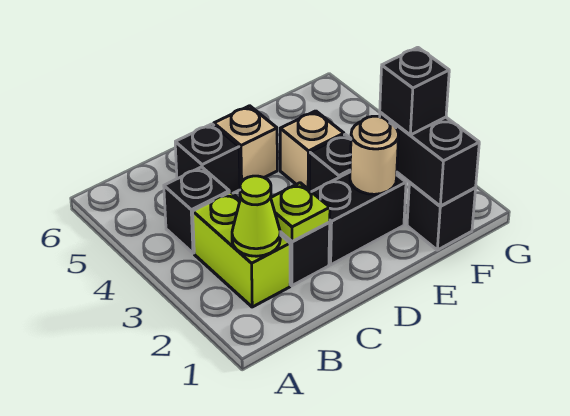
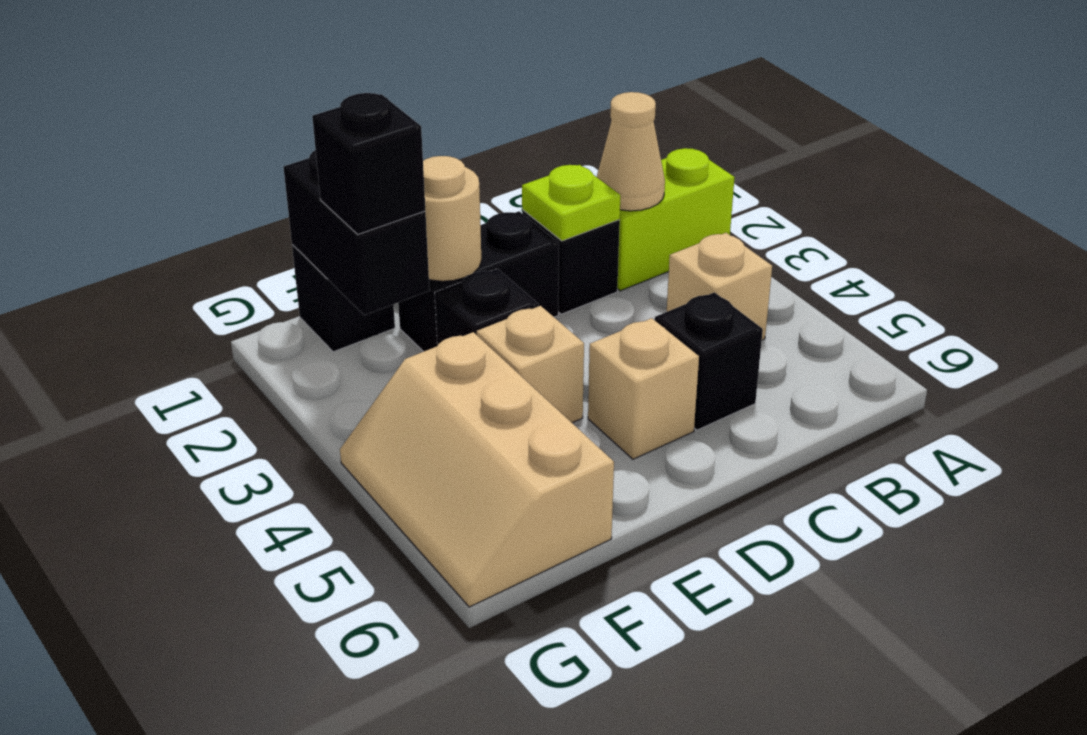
lime 1x2 brick [193,192,290,307] -> lime 1x2 brick turned to [617,148,735,291]
lime 1x1 cone [232,176,280,256] -> tan 1x1 cone [597,92,665,211]
black 1x1 brick [164,167,229,253] -> tan 1x1 brick [667,233,772,340]
none -> tan 2x3 slope [340,332,614,607]

